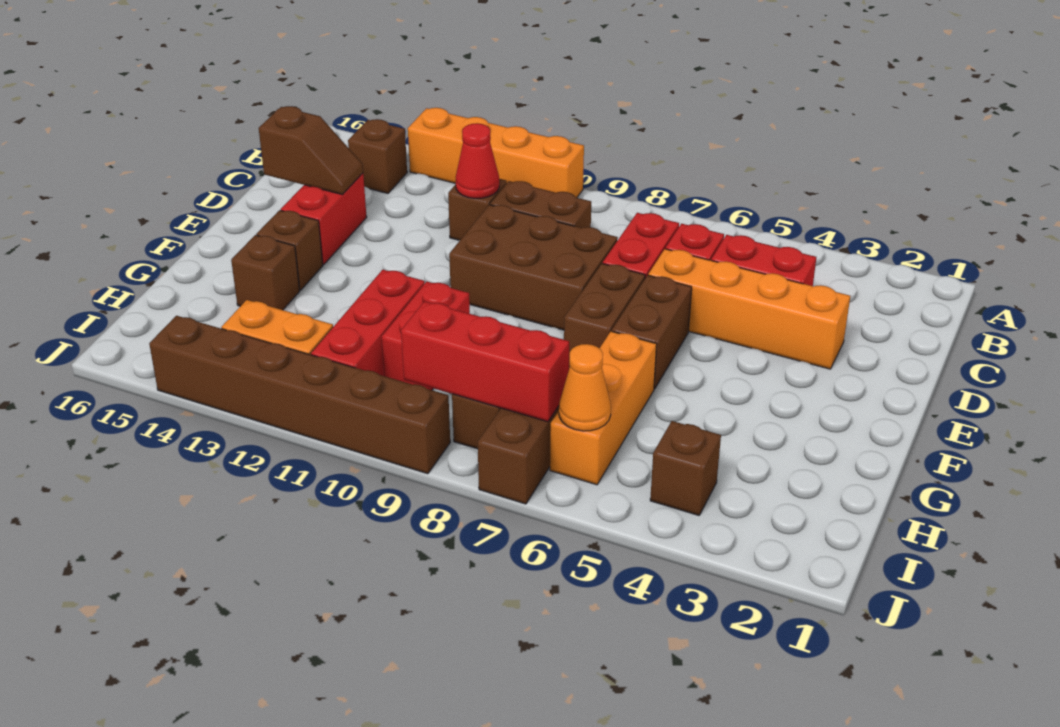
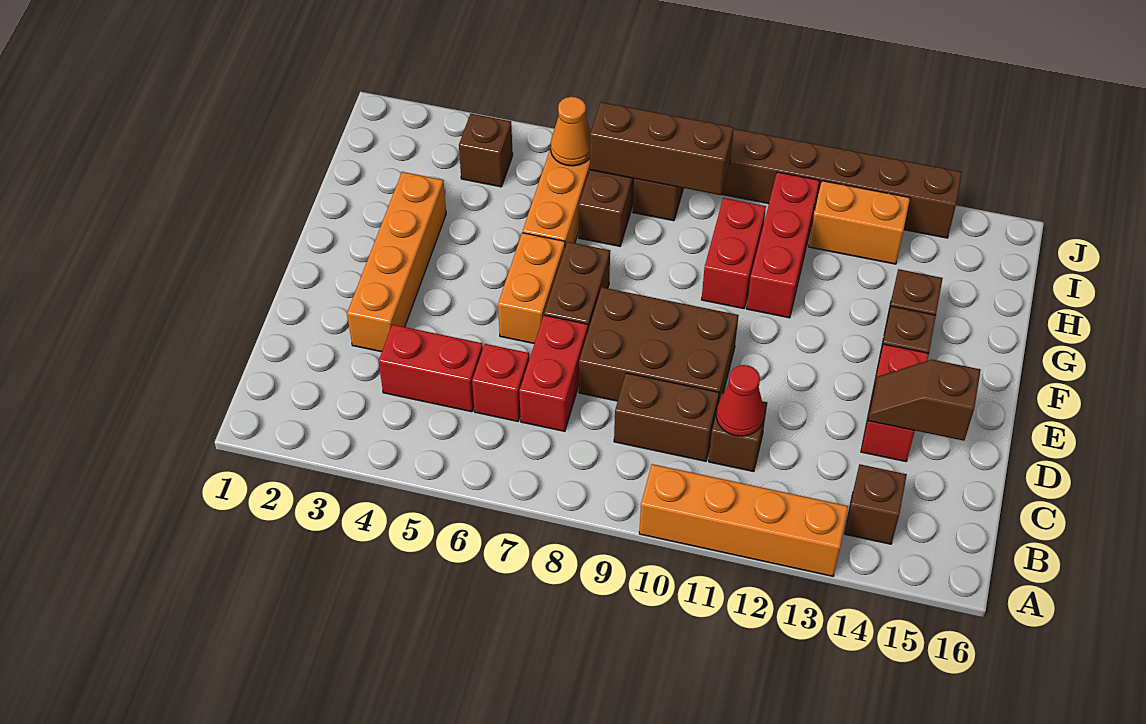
orange 1x4 brick [648,249,850,369] -> orange 1x4 brick turned to [347,172,446,352]
brown 1x2 brick [612,275,692,389] -> orange 1x2 brick [498,233,565,344]
red 1x3 brick [401,301,569,422] -> brown 1x3 brick [590,102,734,195]

